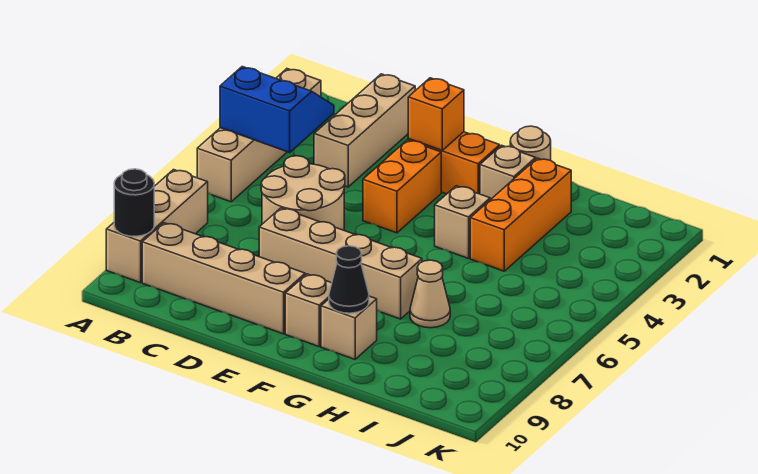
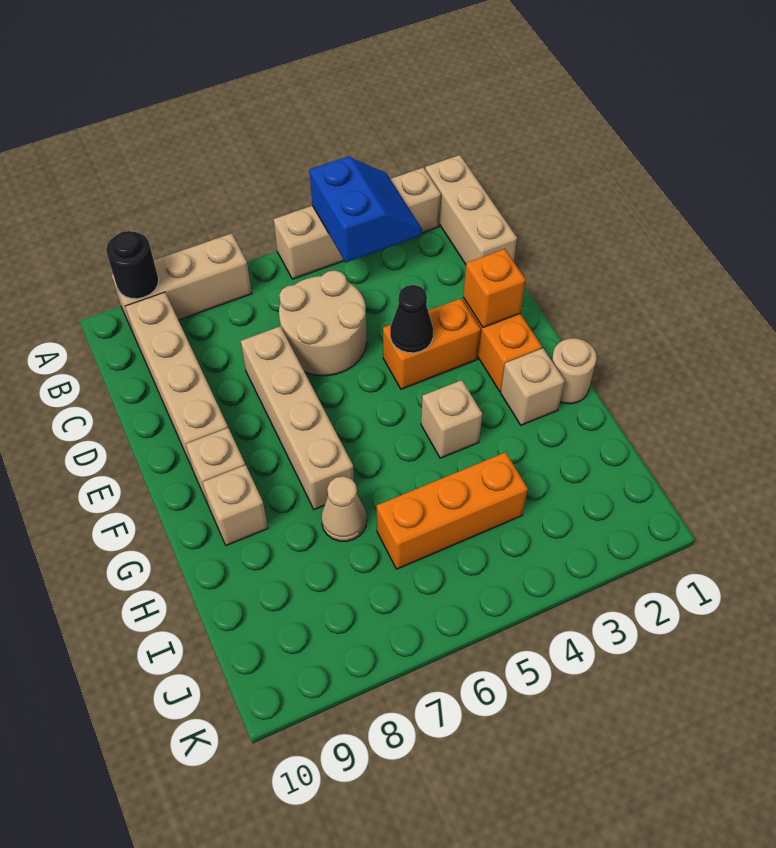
tan 1x3 brick [314,74,415,187] -> tan 1x3 brick turned to [425,155,517,264]
black 1x1 cone [329,246,369,313] -> black 1x1 cone moved to [390,285,433,353]
orange 1x3 brick [470,158,571,271] -> orange 1x3 brick moved to [377,452,528,569]

